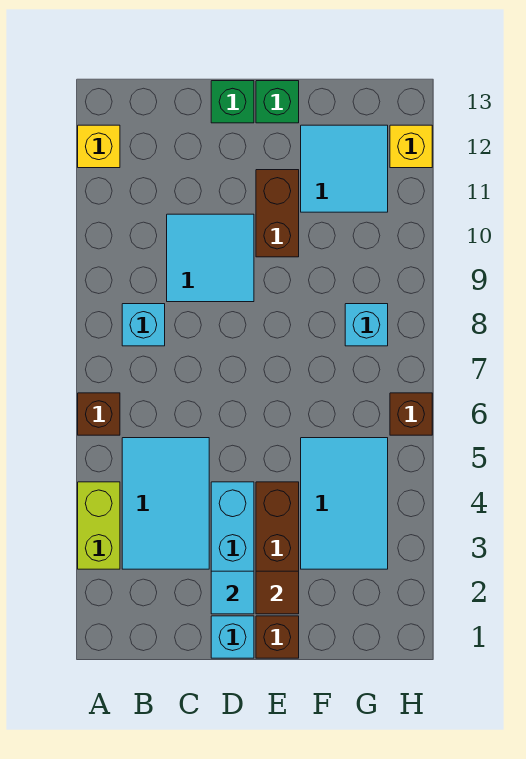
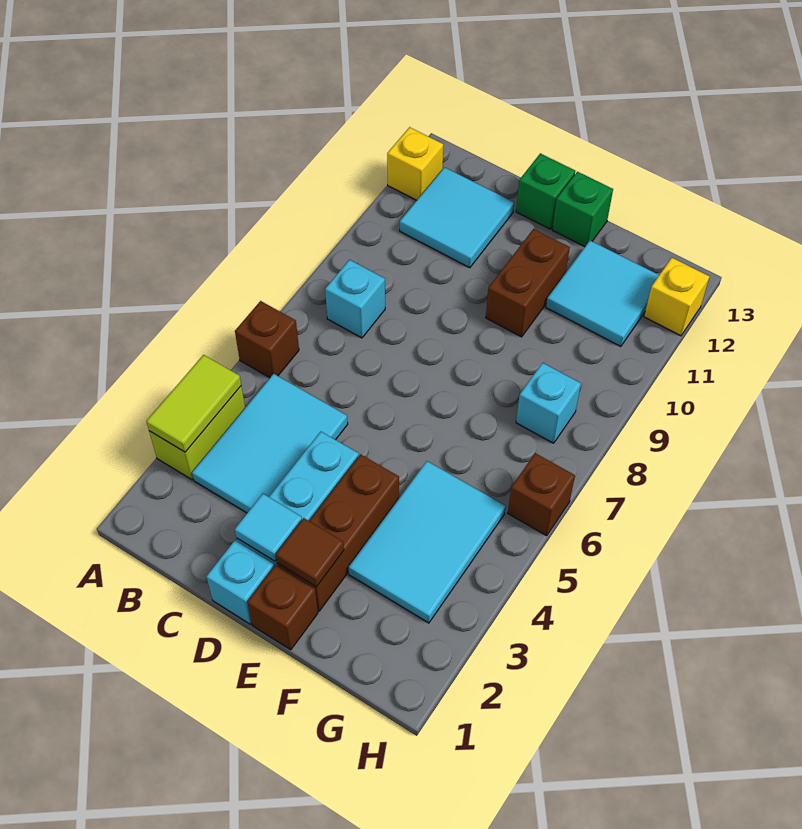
none -> lime 1x2 tile [146,355,241,452]
cyan 2x2 tile [167,214,254,302] -> cyan 2x2 tile moved to [400,167,514,268]

